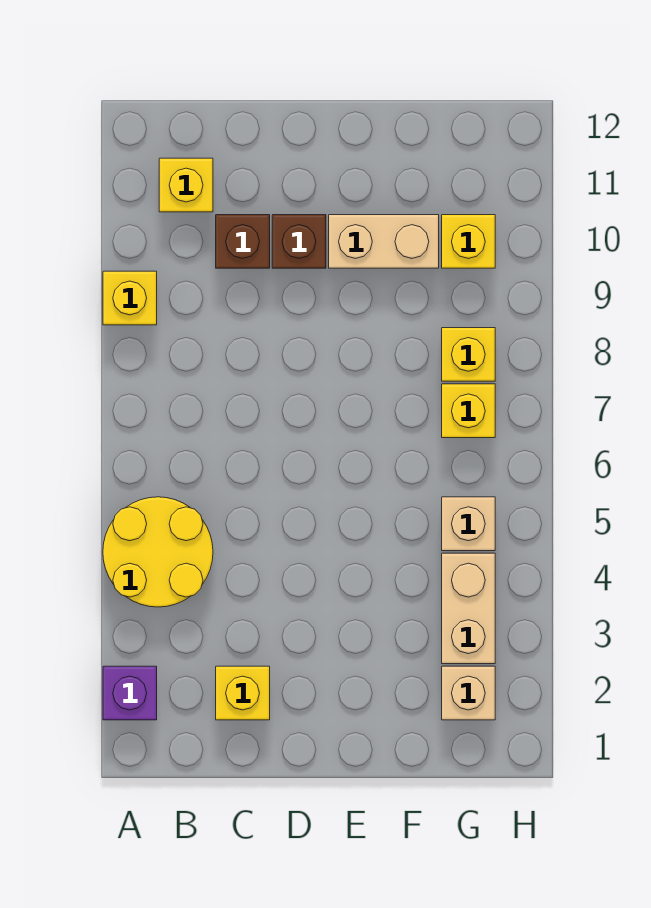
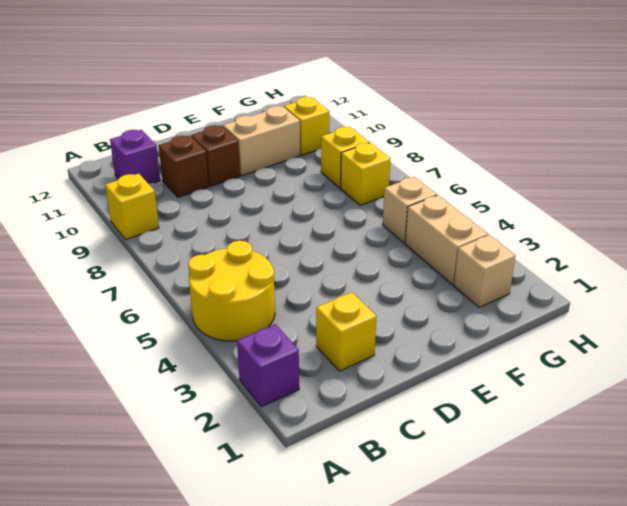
yellow 1x1 brick [159,158,213,212] -> purple 1x1 brick [110,130,160,184]

